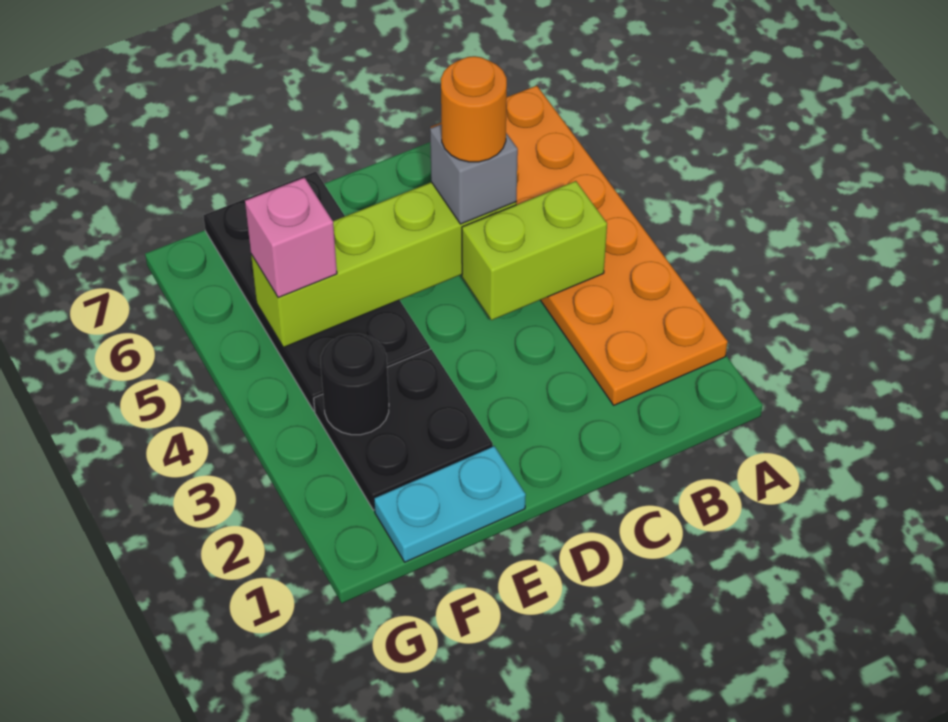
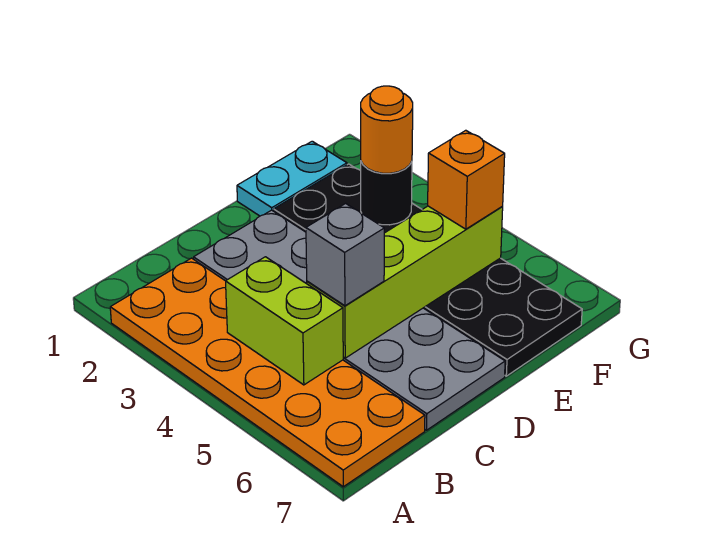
lime 1x2 brick [462,181,607,320] -> lime 1x2 brick turned to [226,257,343,385]
none -> grey 2x6 plate [194,210,505,430]
orange 1x1 round brick [441,56,507,162] -> orange 1x1 round brick moved to [361,86,413,173]
pink 1x1 brick [245,178,337,298] -> orange 1x1 brick [428,130,505,229]

